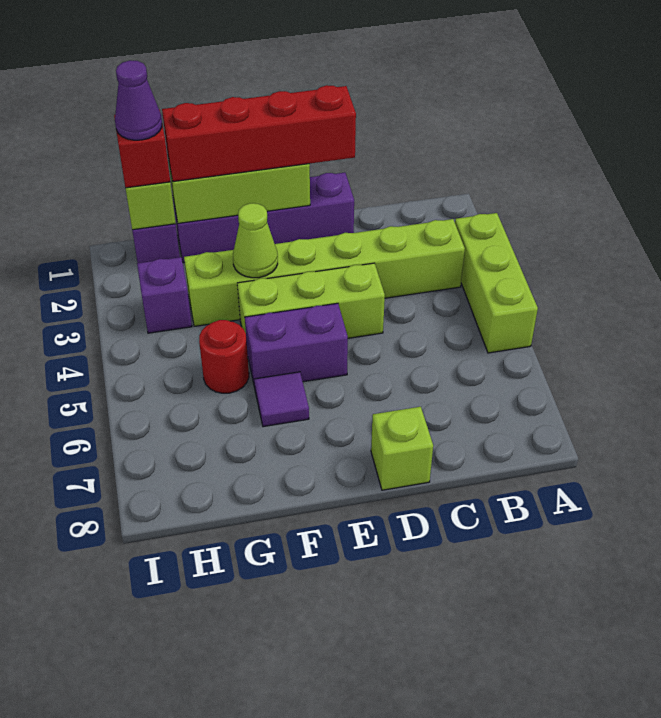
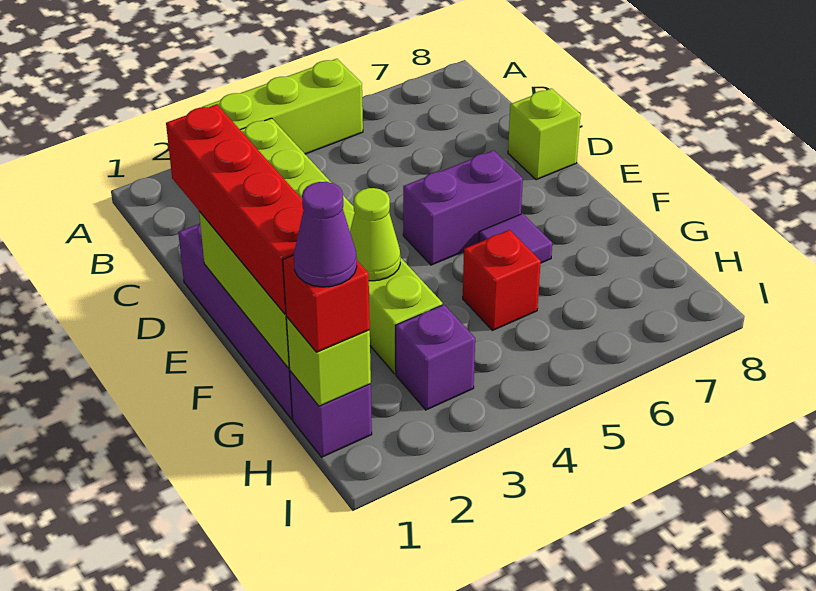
lime 1x3 brick [237,263,385,338] -> none
purple 1x2 brick [245,303,348,388] -> purple 1x2 brick turned to [403,150,523,265]
red 1x1 round brick [199,320,249,393] -> red 1x1 brick [463,230,541,331]

